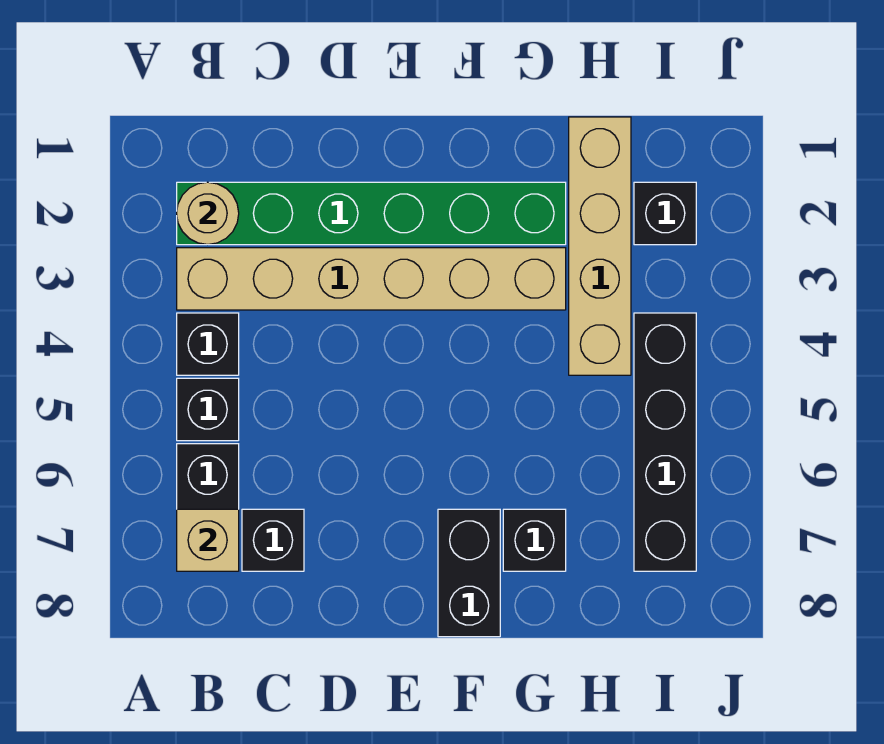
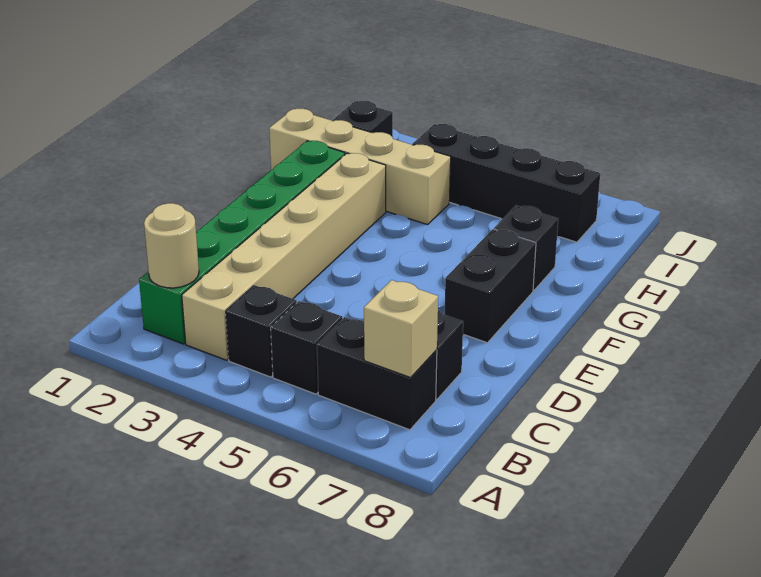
black 1x2 brick [438,509,500,637] -> black 1x2 brick turned to [444,229,536,343]

